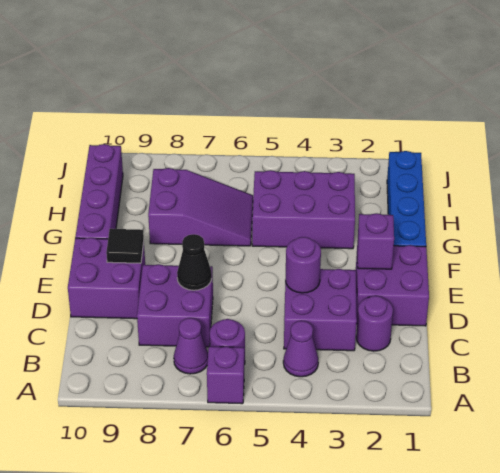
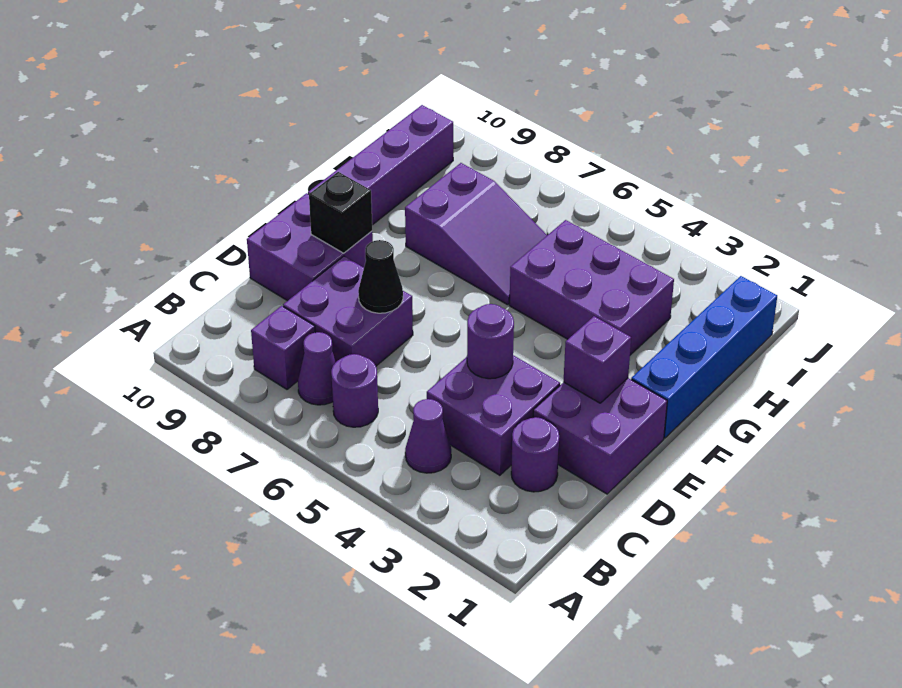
purple 1x1 brick [207,346,244,404] -> purple 1x1 brick moved to [251,306,315,389]
black 1x1 tile [106,229,144,263] -> black 1x1 brick [309,172,372,253]

